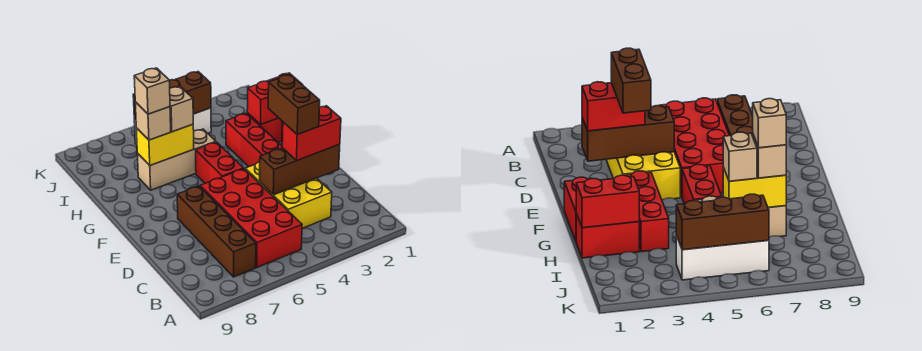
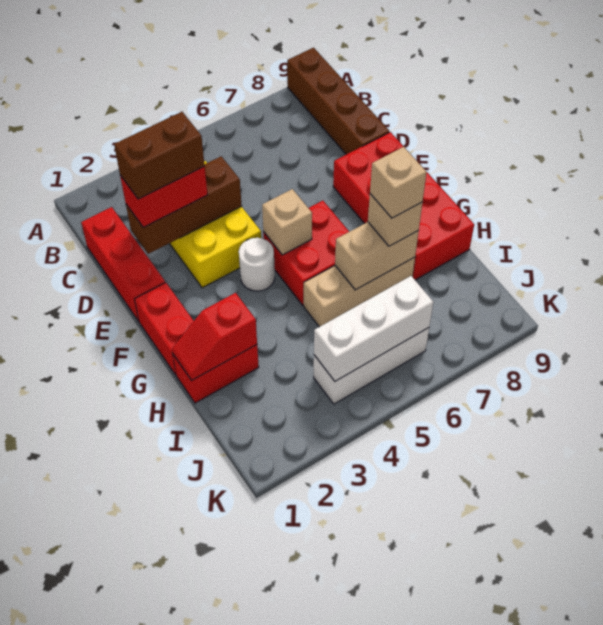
red 2x4 brick [200,169,302,267] -> red 2x4 brick moved to [333,132,474,280]
brown 1x4 brick [177,186,256,277] -> brown 1x4 brick moved to [287,48,389,154]
brown 1x2 brick [268,74,320,134] -> brown 1x2 brick turned to [114,112,205,199]
red 1x3 brick [226,113,282,167] -> red 1x3 brick moved to [81,207,165,321]
none -> white 1x1 round brick [239,238,275,291]
red 1x2 brick [196,142,244,183] -> red 2x2 brick [263,201,349,305]
red 1x2 brick [247,73,300,124] -> red 1x2 slope [172,293,257,380]
yellow 1x2 brick [136,124,194,165] -> tan 1x2 brick [335,222,419,290]
tan 1x1 brick [170,86,193,132] -> tan 1x1 brick moved to [262,189,312,255]
brown 1x3 brick [133,72,211,120] -> white 1x3 brick [314,276,433,381]

